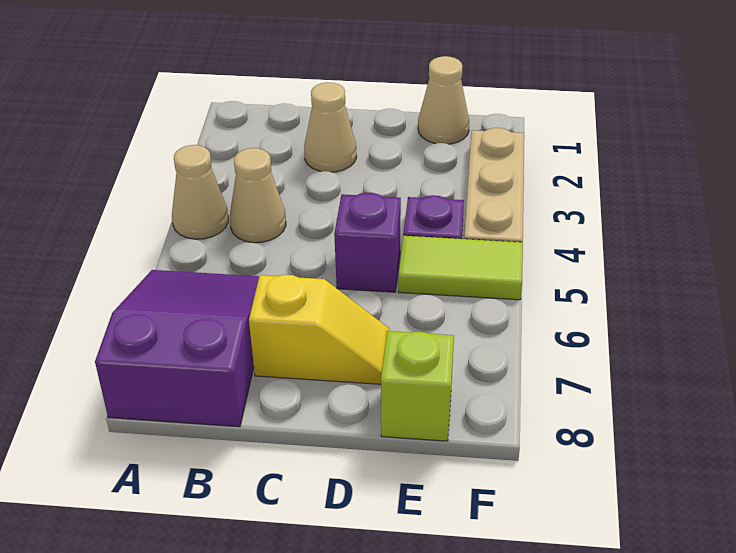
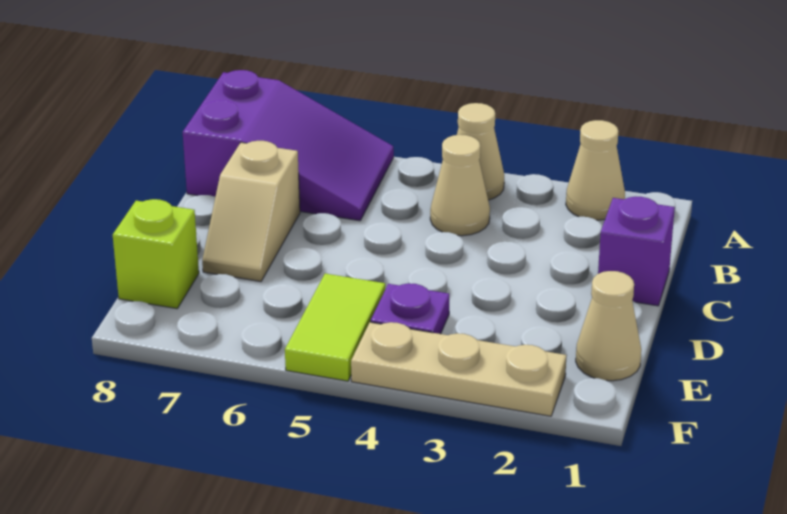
tan 1x1 cone [304,82,357,172] -> tan 1x1 cone moved to [566,120,625,220]
yellow 1x2 slope [249,275,390,384] -> tan 1x2 slope [202,141,300,282]
purple 1x1 brick [334,193,401,292] -> purple 1x1 brick moved to [598,197,675,306]

